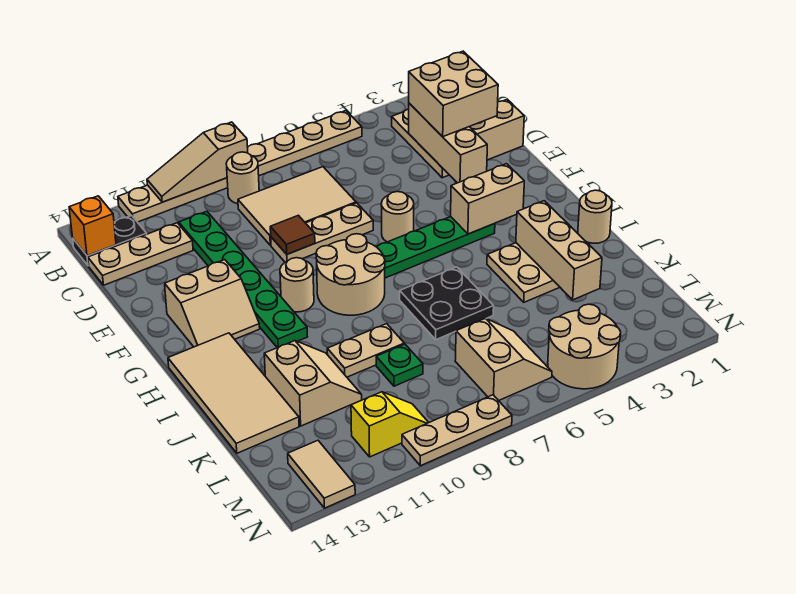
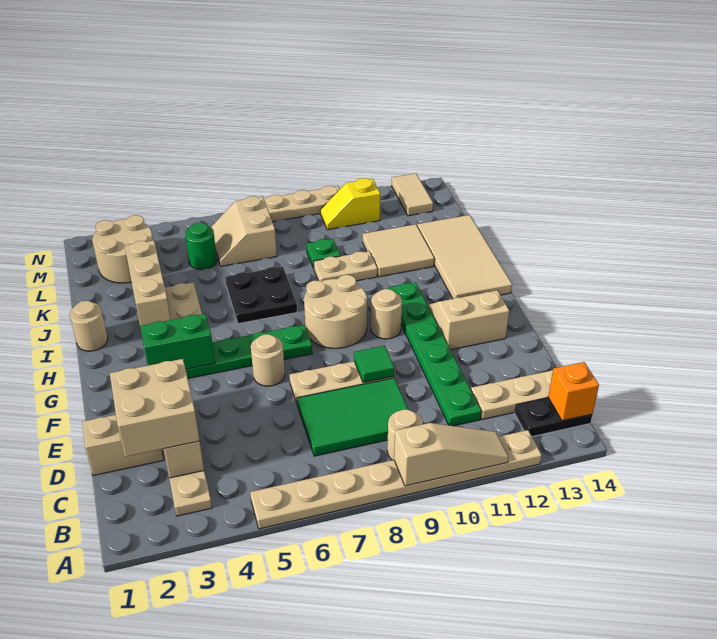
tan 2x3 tile [238,167,356,245] -> green 2x3 tile [297,378,408,456]
brown 1x1 tile [270,215,315,254] -> green 1x1 tile [354,346,394,383]
tan 1x2 brick [451,164,524,234] -> green 1x2 brick [140,314,215,369]
tan 2x2 slope [264,341,362,426] -> tan 2x2 tile [363,224,434,277]
none -> green 1x1 round brick [185,223,217,270]
tan 2x2 round brick [548,304,621,389] -> tan 2x2 round brick moved to [92,215,153,283]

